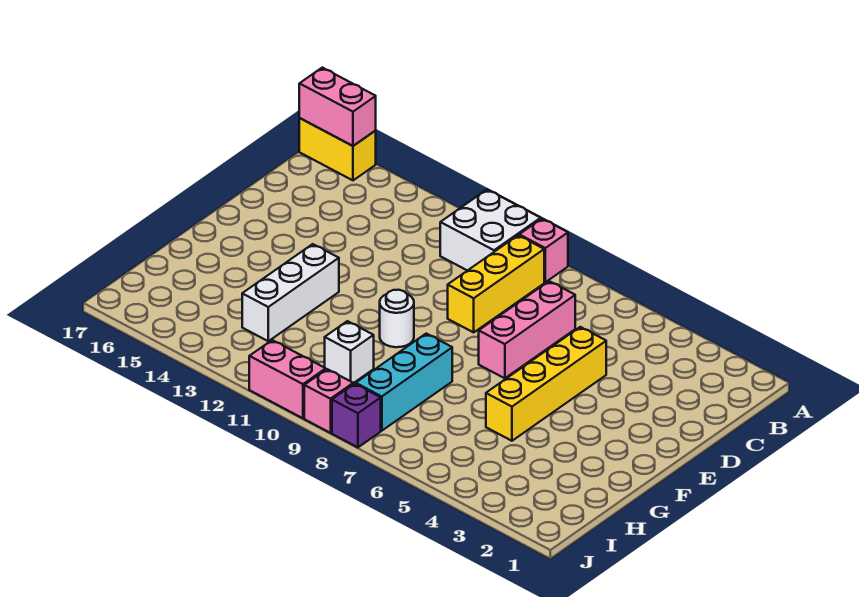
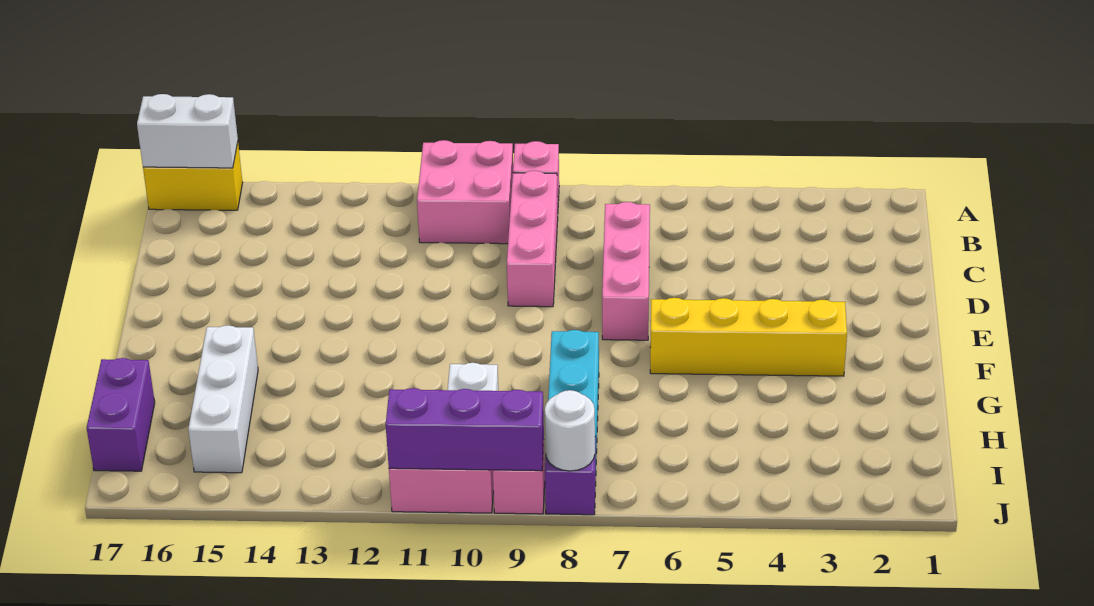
white 2x2 brick [440,190,541,271] -> pink 2x2 brick [417,140,513,244]
pink 1x2 brick [299,68,376,146] -> white 1x2 brick [137,94,238,168]
yellow 1x3 brick [448,235,544,332] -> pink 1x3 brick [507,171,558,307]
yellow 1x4 brick [486,327,606,441] -> yellow 1x4 brick turned to [650,298,847,376]
white 1x1 round brick [380,290,414,347] -> white 1x1 round brick moved to [545,390,595,471]
white 1x3 brick [242,244,339,341] -> white 1x3 brick moved to [188,325,258,473]
none -> purple 1x2 brick [87,358,155,471]
none -> purple 1x3 brick [386,388,544,471]

